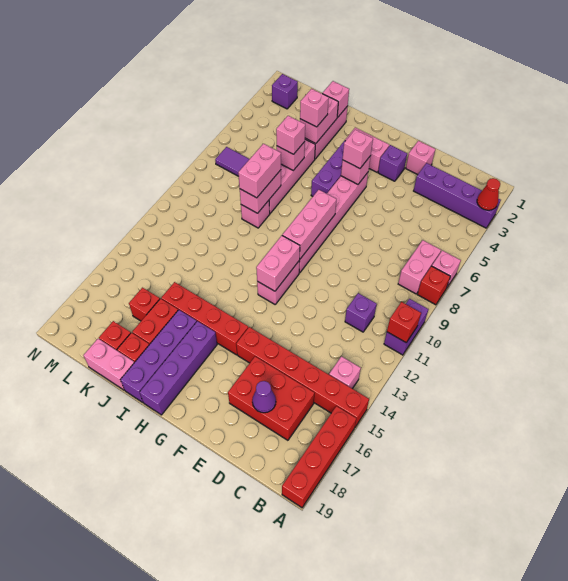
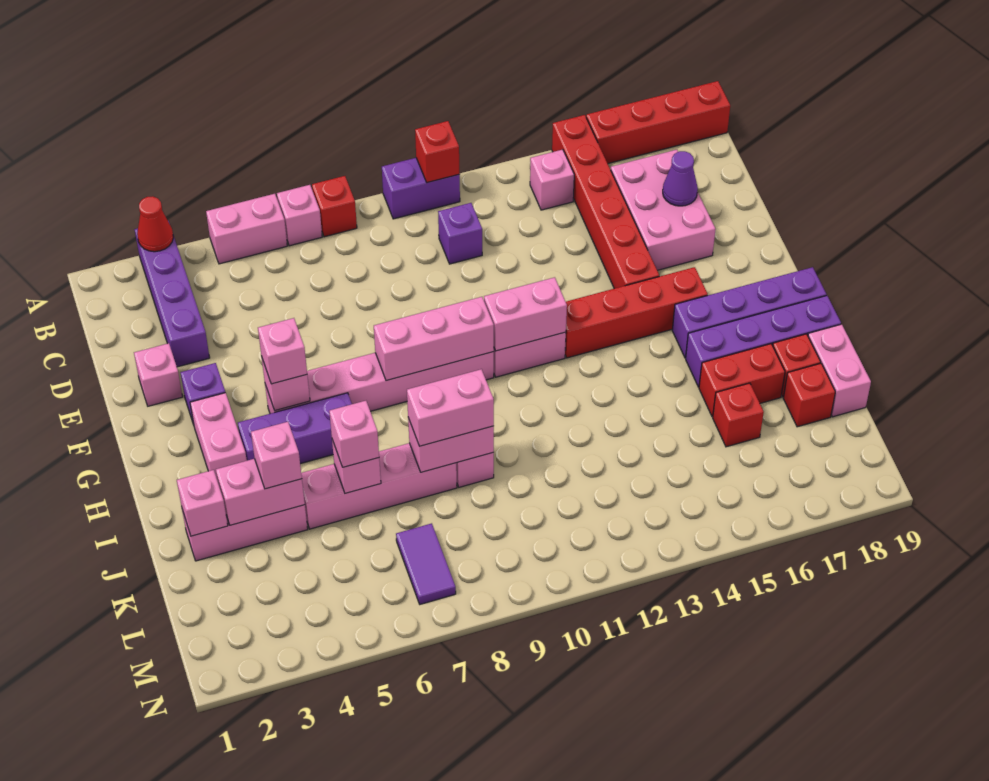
pink 1x2 brick [398,240,441,294] -> pink 1x2 brick moved to [206,194,287,264]
red 2x3 brick [228,356,314,440] -> pink 2x3 brick [611,150,716,270]
red 1x4 brick [161,282,248,355] -> red 1x4 brick turned to [565,267,708,358]
purple 1x1 brick [272,74,298,109] -> none

